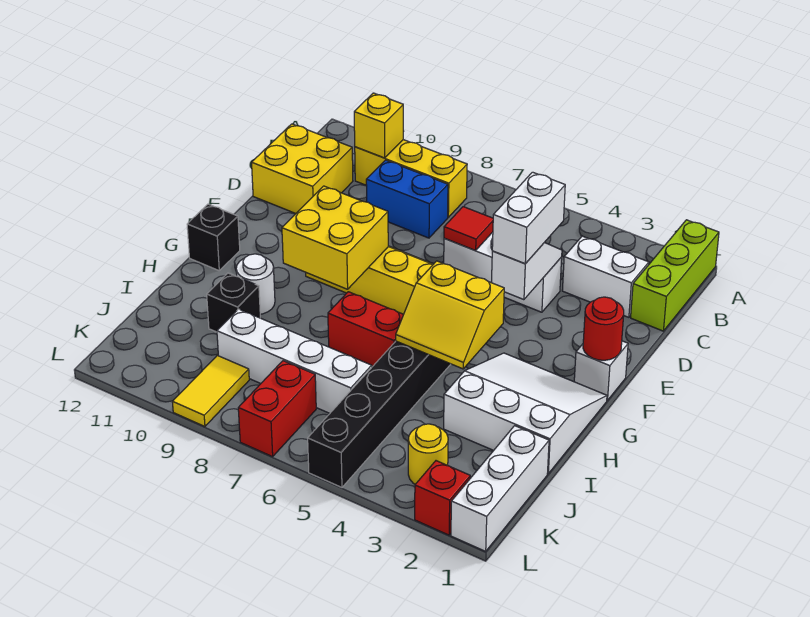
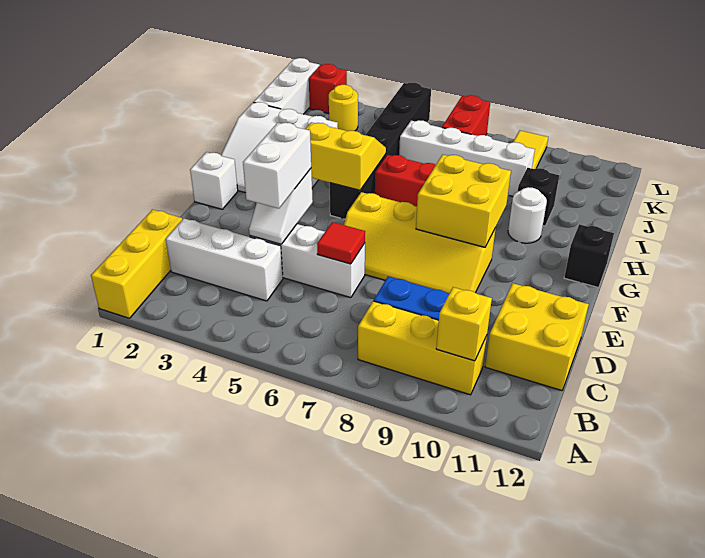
lime 1x3 brick [631,220,719,331] -> yellow 1x3 brick [91,210,183,318]
white 1x2 brick [562,236,649,317] -> white 1x3 brick [166,219,283,301]
red 1x1 round brick [583,297,624,360] -> none

